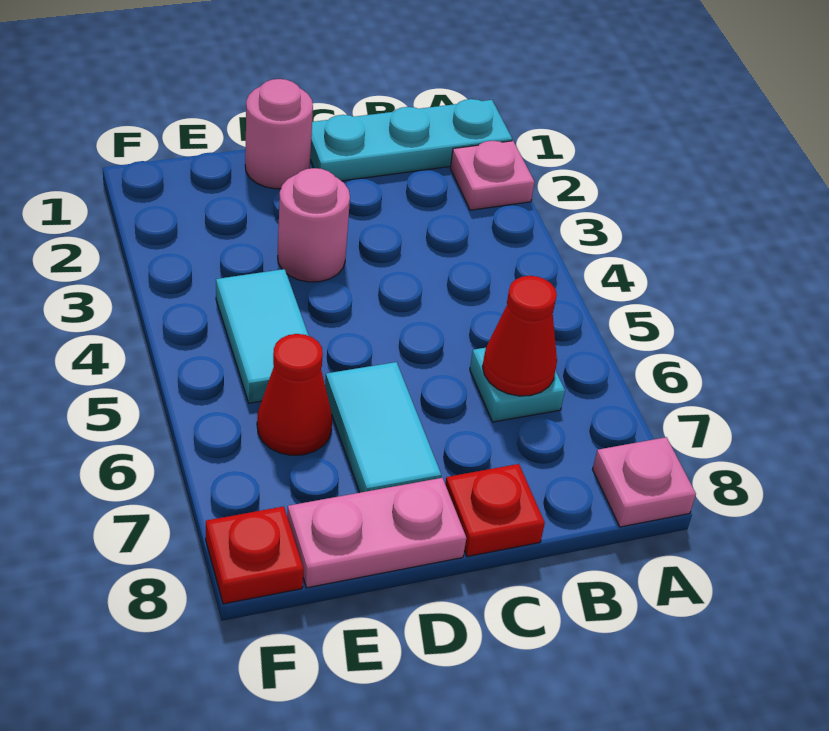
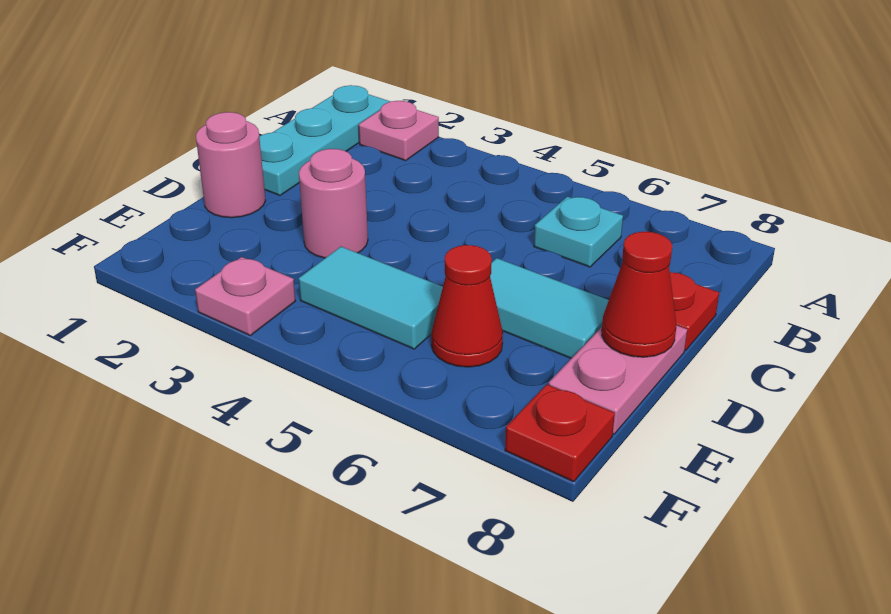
pink 1x1 plate [593,437,696,527] -> pink 1x1 plate moved to [195,257,295,336]
red 1x1 cone [482,276,557,396] -> red 1x1 cone moved to [602,232,676,357]

